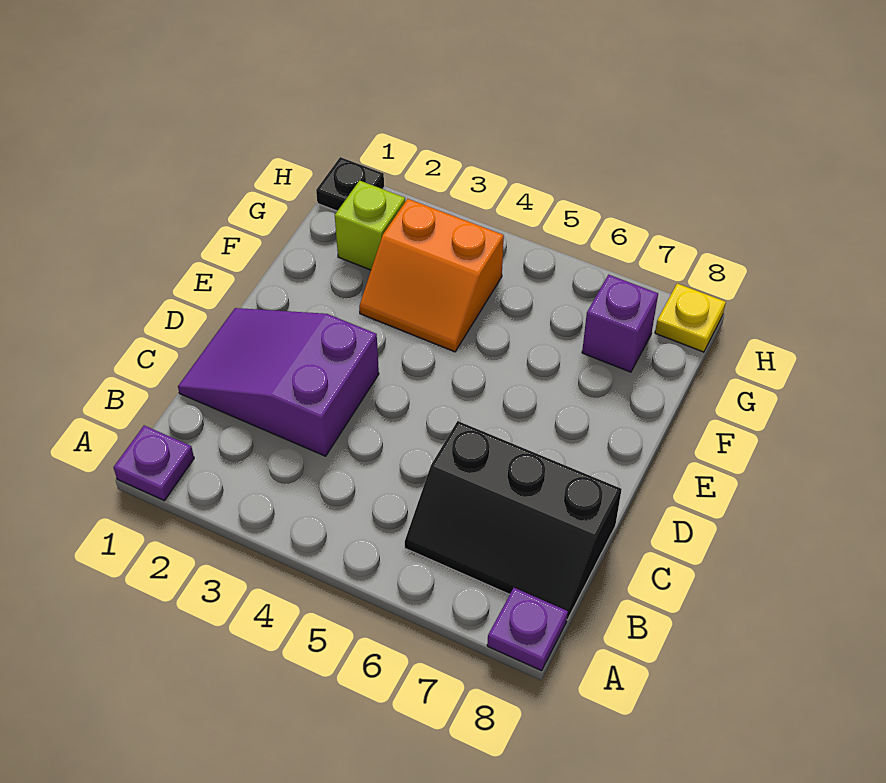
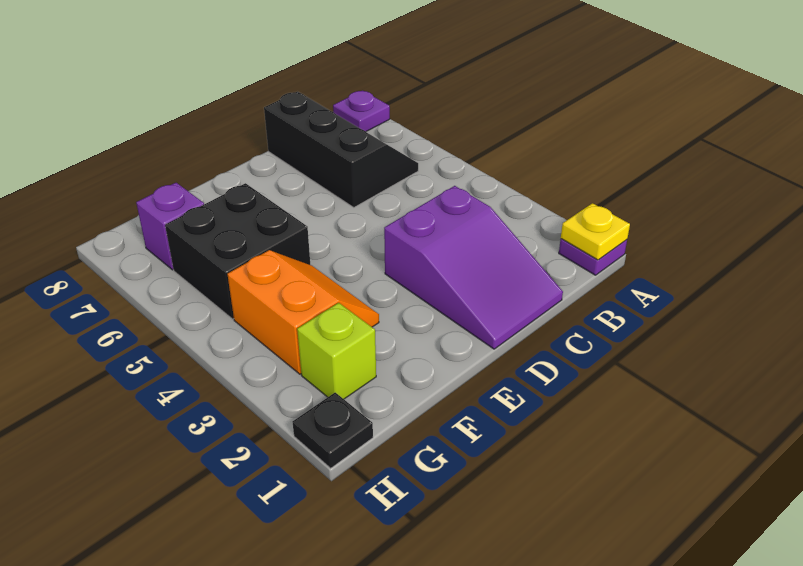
none -> black 2x2 brick [165,183,310,319]
yellow 1x1 plate [655,283,726,352] -> yellow 1x1 plate moved to [561,203,630,260]

